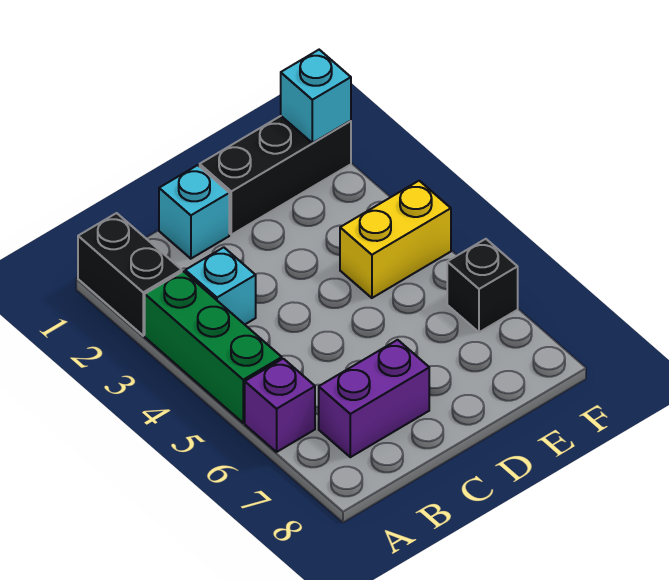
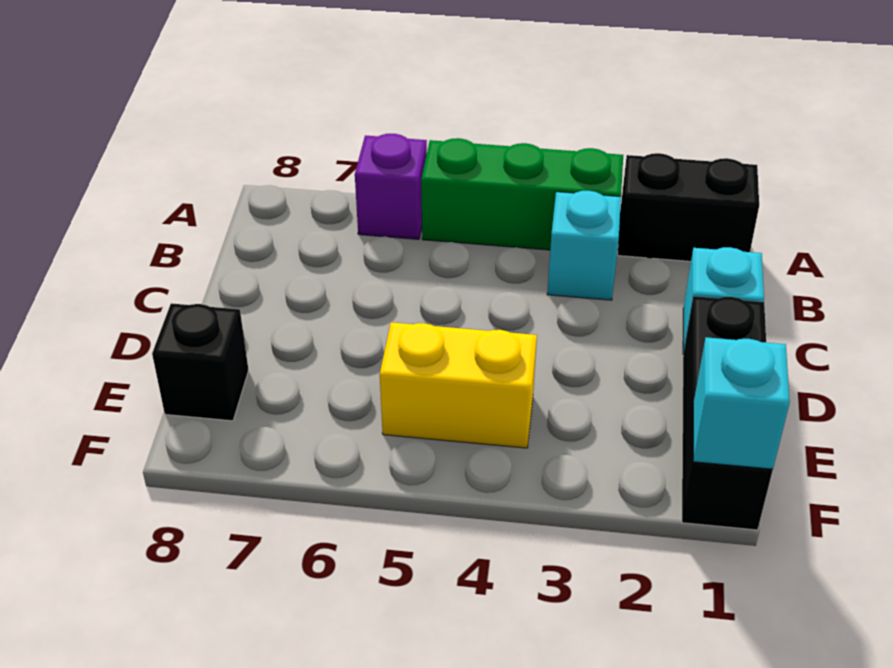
purple 1x2 brick [319,340,429,457] -> none
yellow 1x2 brick [340,181,451,298] -> yellow 1x2 brick turned to [380,322,537,448]
black 1x1 brick [447,239,518,332] -> black 1x1 brick moved to [152,303,249,421]

